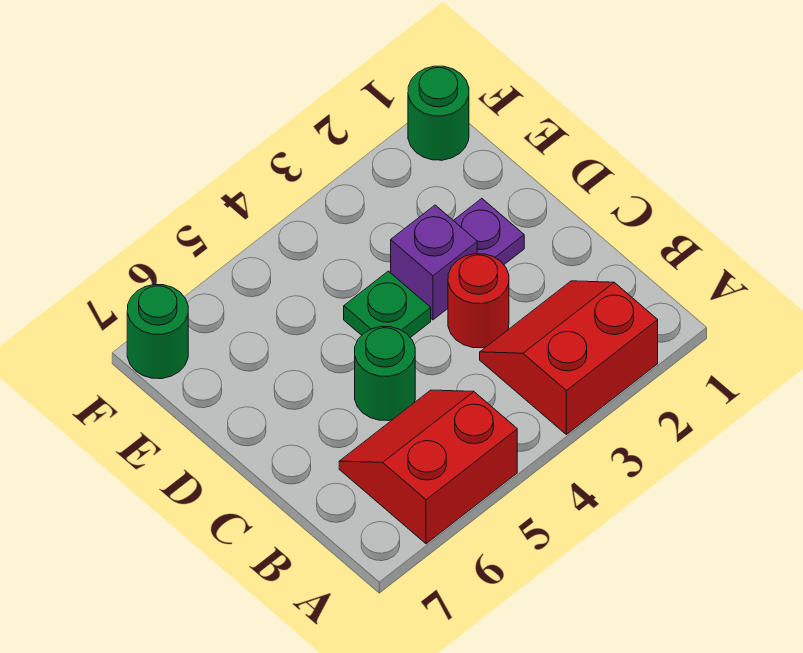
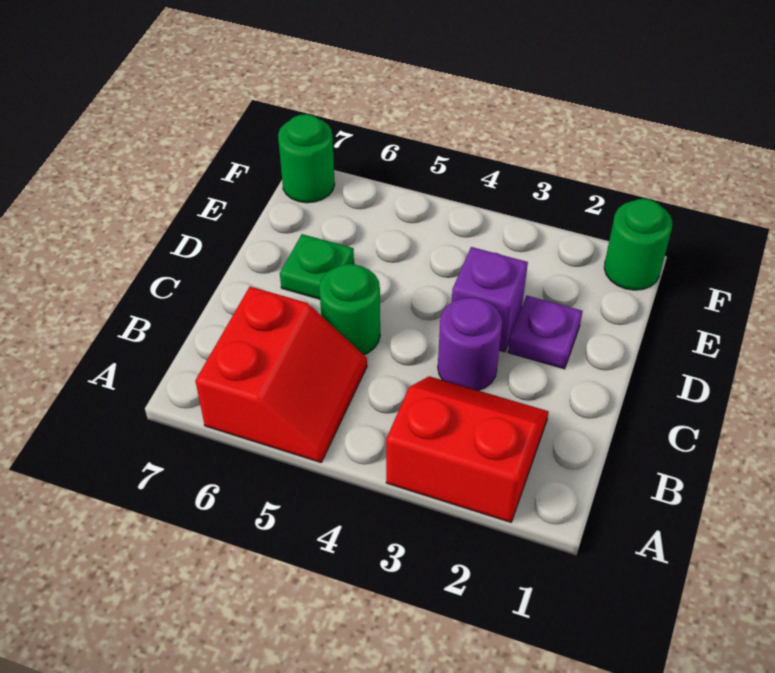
red 2x2 slope [339,390,517,544] -> red 2x2 slope turned to [195,287,367,462]
red 1x1 round brick [448,254,509,348] -> purple 1x1 round brick [438,297,502,391]
green 1x1 plate [344,271,431,338] -> green 1x1 plate moved to [280,234,354,299]

